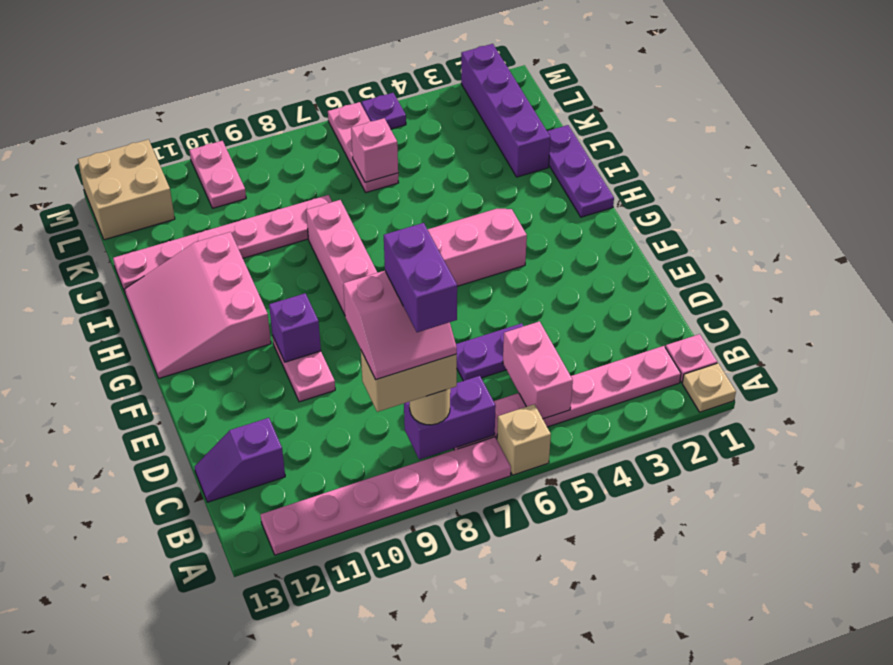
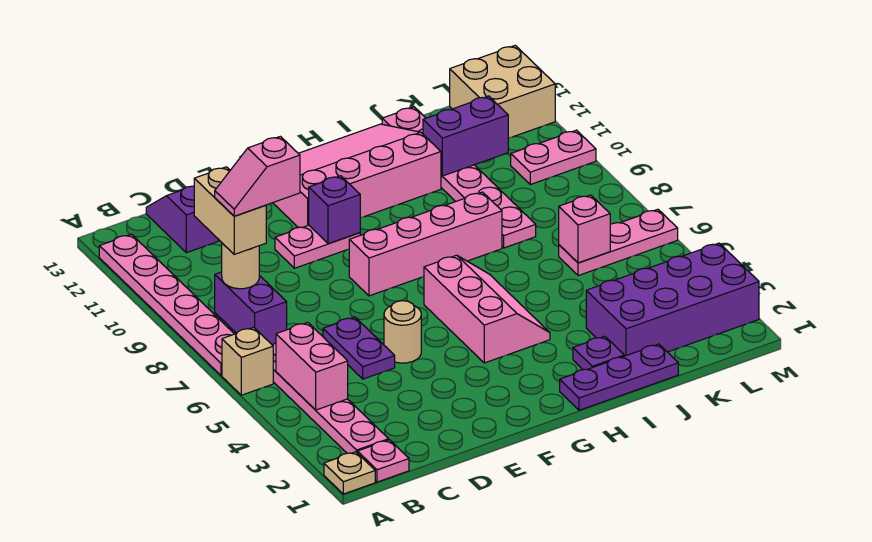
pink 1x2 brick [503,321,573,419] -> pink 1x2 brick turned to [276,323,348,410]
pink 2x2 slope [343,271,457,380] -> pink 1x2 slope [215,136,300,216]
purple 1x2 brick [384,223,457,332] -> purple 1x2 brick moved to [423,96,508,176]
none -> tan 1x1 round brick [384,301,421,363]
pink 3x3 slope [124,232,271,378] -> pink 3x4 slope [273,124,441,228]
purple 1x4 brick [461,44,550,177] -> purple 2x4 brick [586,243,759,356]
purple 1x1 plate [362,93,406,129] -> purple 1x1 plate moved to [573,336,624,370]

